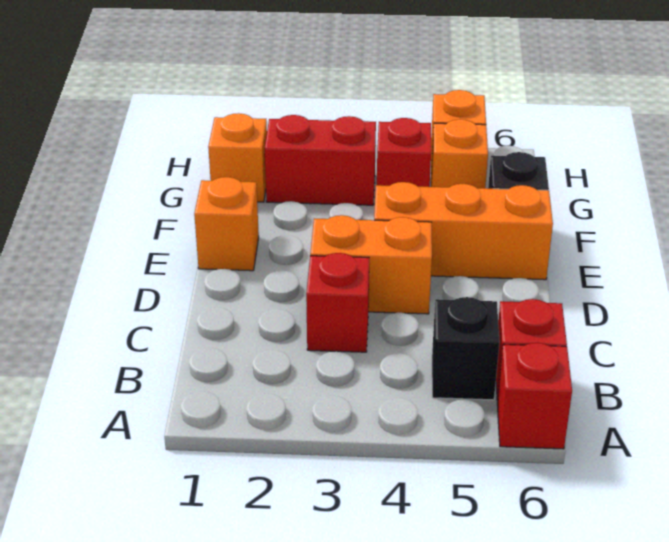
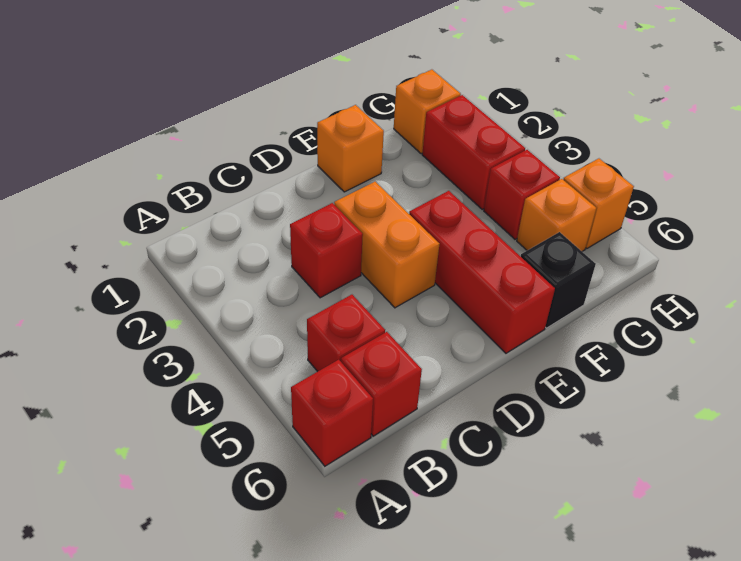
black 1x1 brick [432,297,500,400] -> red 1x1 brick [307,295,385,372]
orange 1x3 brick [374,182,553,280] -> red 1x3 brick [409,191,555,353]

